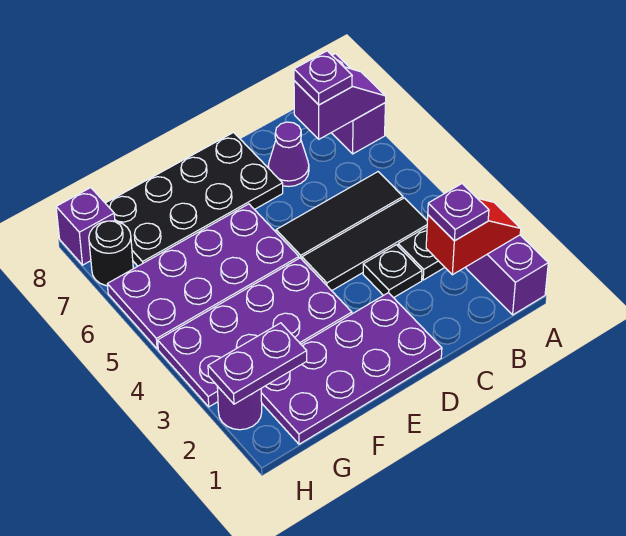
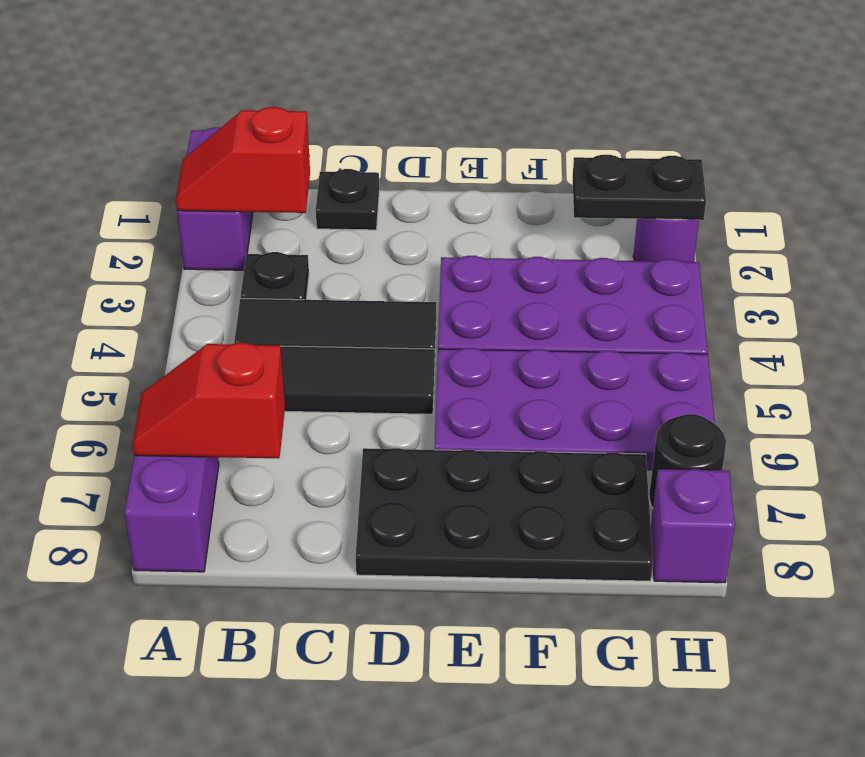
purple 1x2 slope [294,67,386,139] -> red 1x2 slope [132,343,285,458]
purple 1x1 plate [428,184,489,241] -> none
purple 1x1 plate [294,51,352,105] -> none
black 1x1 plate [363,245,422,298] -> black 1x1 plate moved to [316,169,379,230]
purple 1x1 cone [268,122,309,186] -> none
purple 2x4 plate [261,293,442,444] -> none
purple 1x2 plate [208,323,307,404] -> black 1x2 plate [573,155,706,220]

